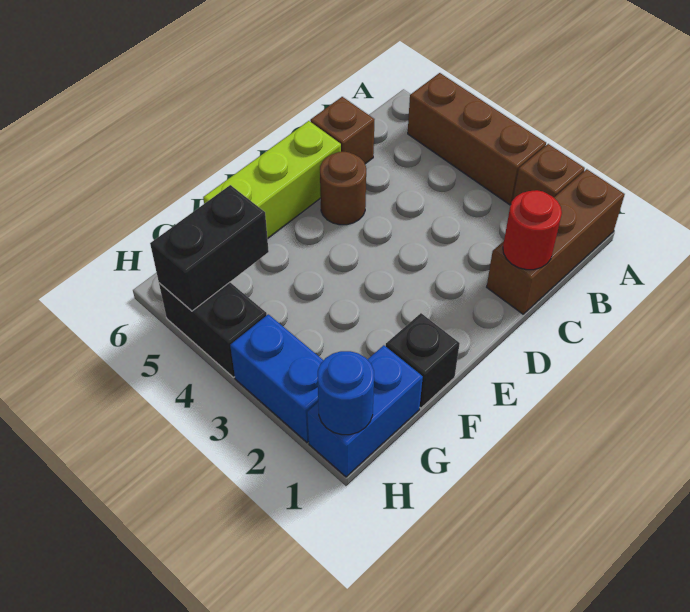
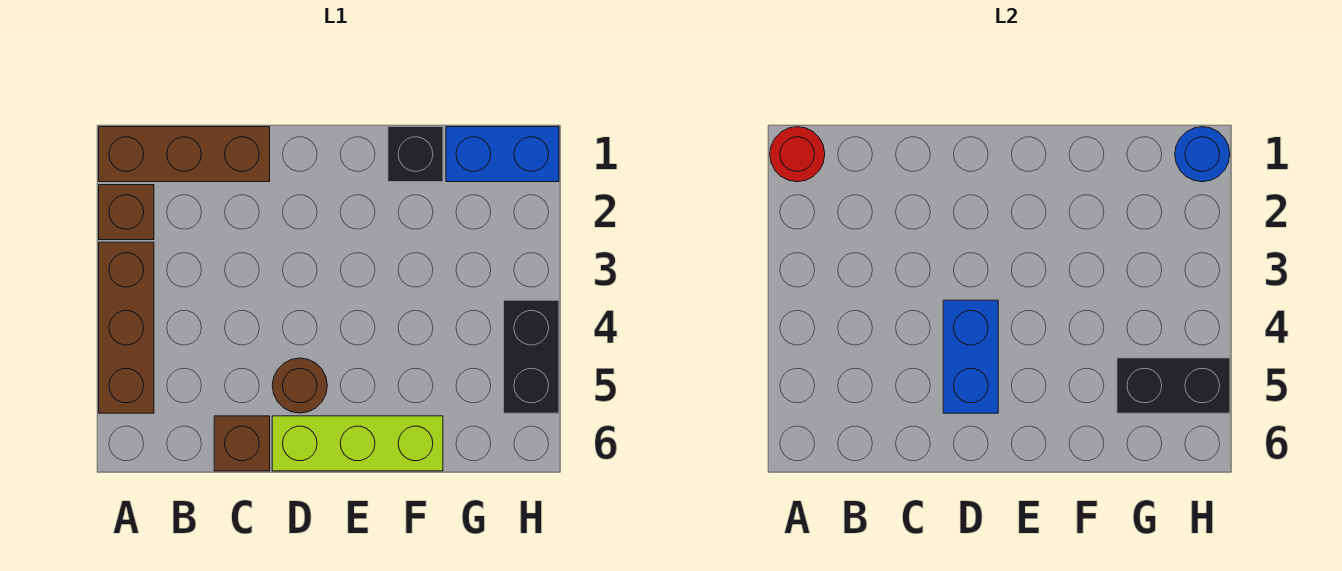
red 1x1 round brick [503,190,562,270] -> red 1x1 round brick moved to [770,127,825,182]
blue 1x2 brick [230,314,323,442] -> blue 1x2 brick moved to [943,300,998,413]

